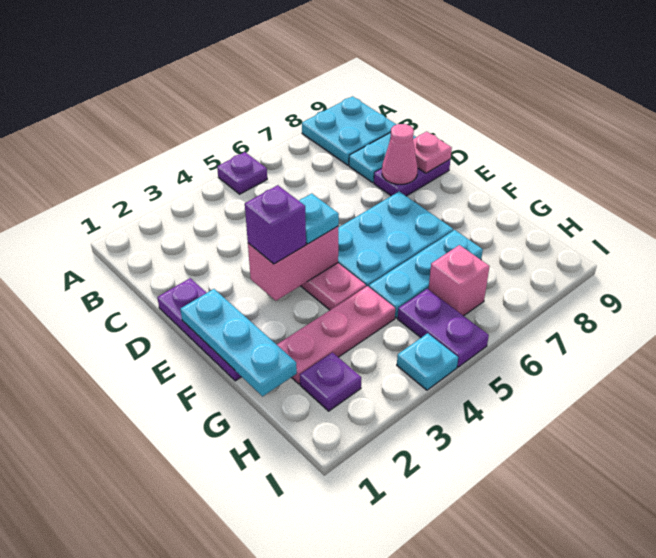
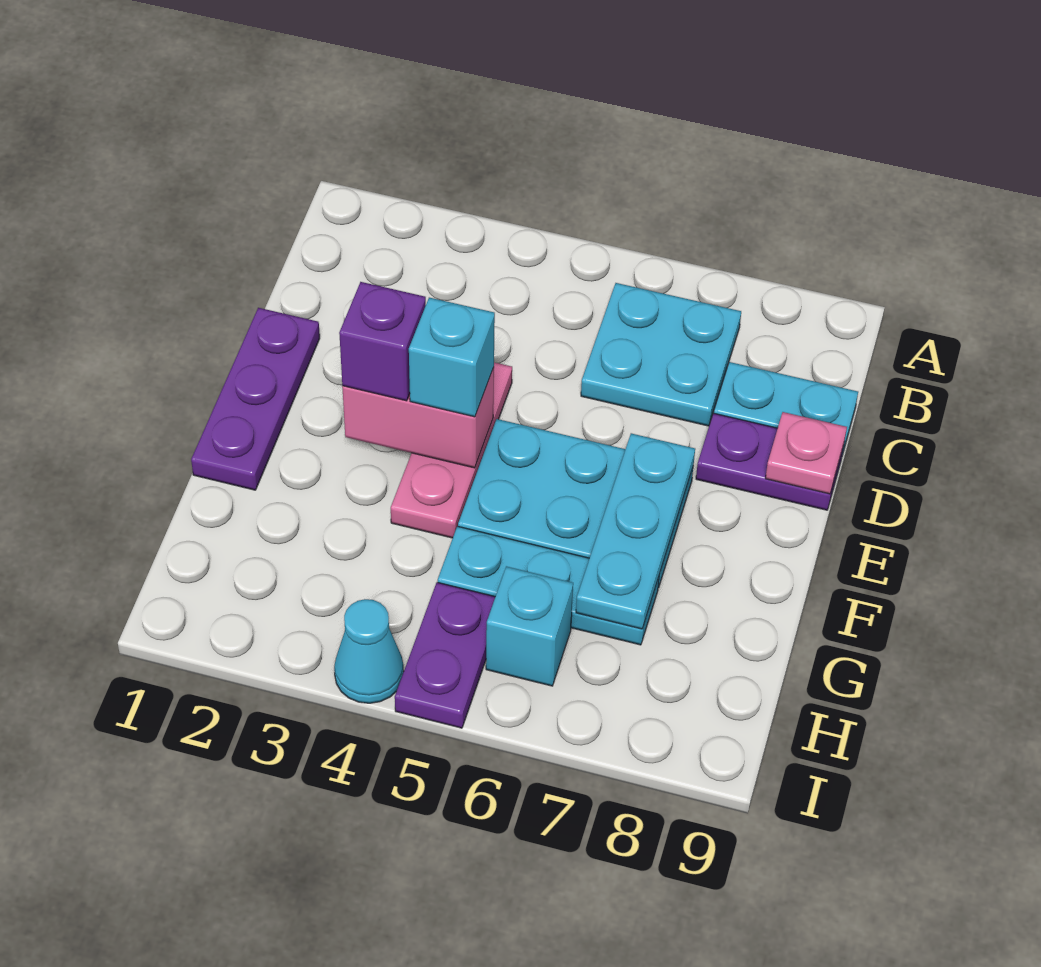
purple 1x1 plate [217,152,267,194] -> none
cyan 2x2 plate [302,96,396,165] -> cyan 2x2 plate moved to [581,283,741,426]
pink 1x1 cone [382,124,418,184] -> none
cyan 1x3 plate [180,289,297,396] -> cyan 1x3 plate moved to [576,433,695,629]
cyan 1x1 plate [299,194,339,244] -> cyan 1x1 brick [409,298,495,417]
pink 1x3 plate [277,286,395,384] -> none
purple 1x1 plate [300,353,361,411] -> none
pink 1x1 brick [428,245,490,316] -> cyan 1x1 brick [486,566,573,686]
cyan 1x1 plate [397,333,458,390] -> cyan 1x1 cone [334,599,404,703]

